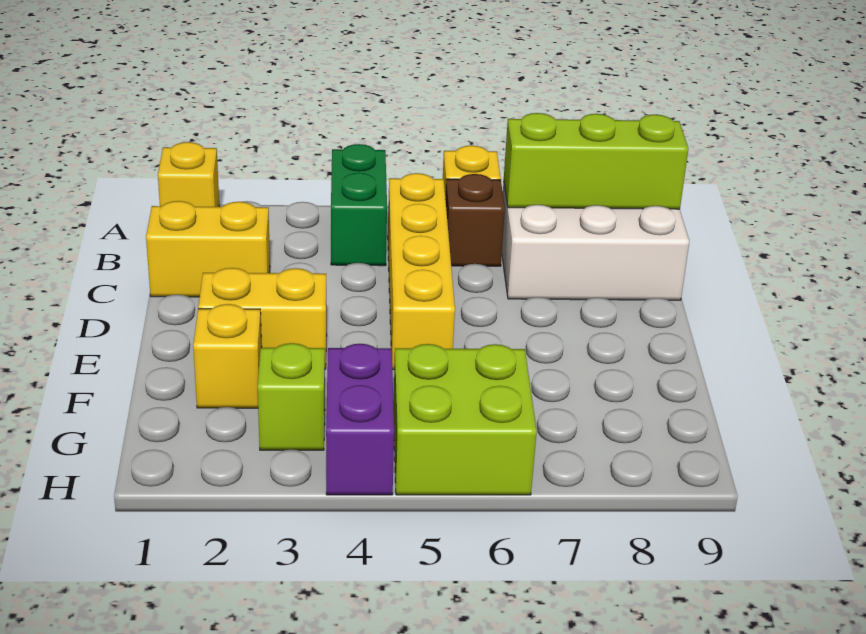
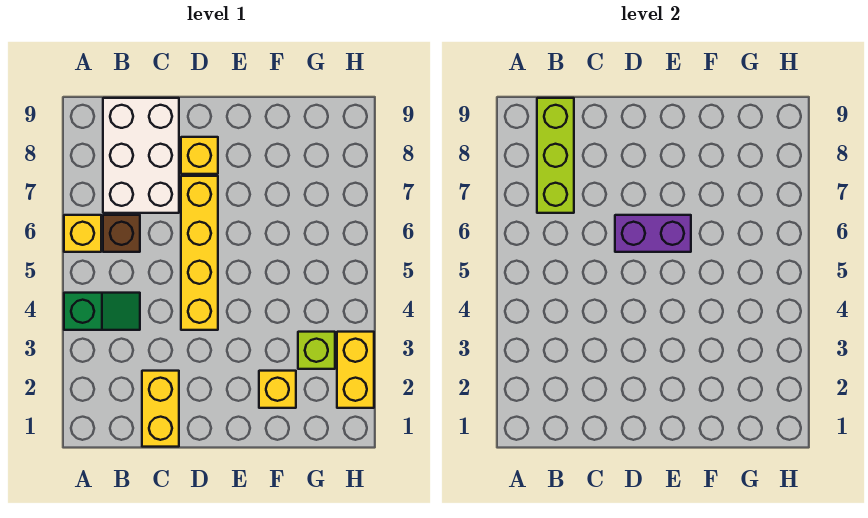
yellow 1x1 brick [158,142,219,207] -> yellow 1x1 brick moved to [181,137,218,174]
green 1x2 brick [331,144,387,266] -> green 1x2 slope [64,293,140,330]
yellow 1x4 brick [388,173,455,370] -> yellow 1x4 brick turned to [181,176,218,330]
yellow 1x2 brick [198,268,327,369] -> yellow 1x2 brick moved to [337,332,374,408]
purple 1x2 brick [326,344,394,495] -> purple 1x2 brick moved to [615,215,691,252]
lime 2x2 brick [393,344,537,495] -> none

